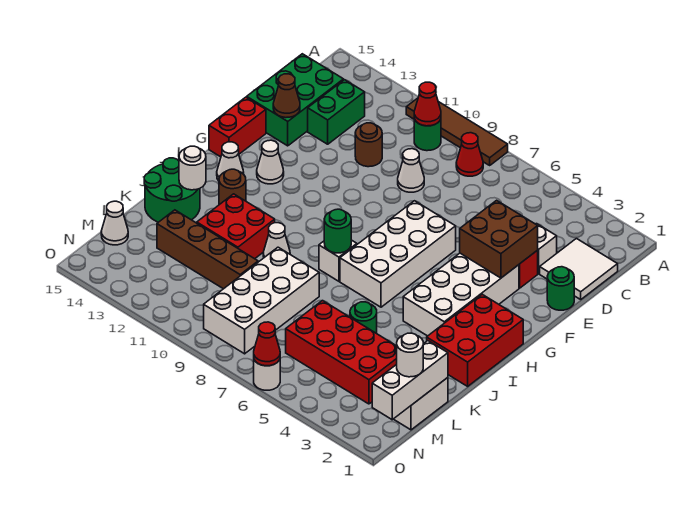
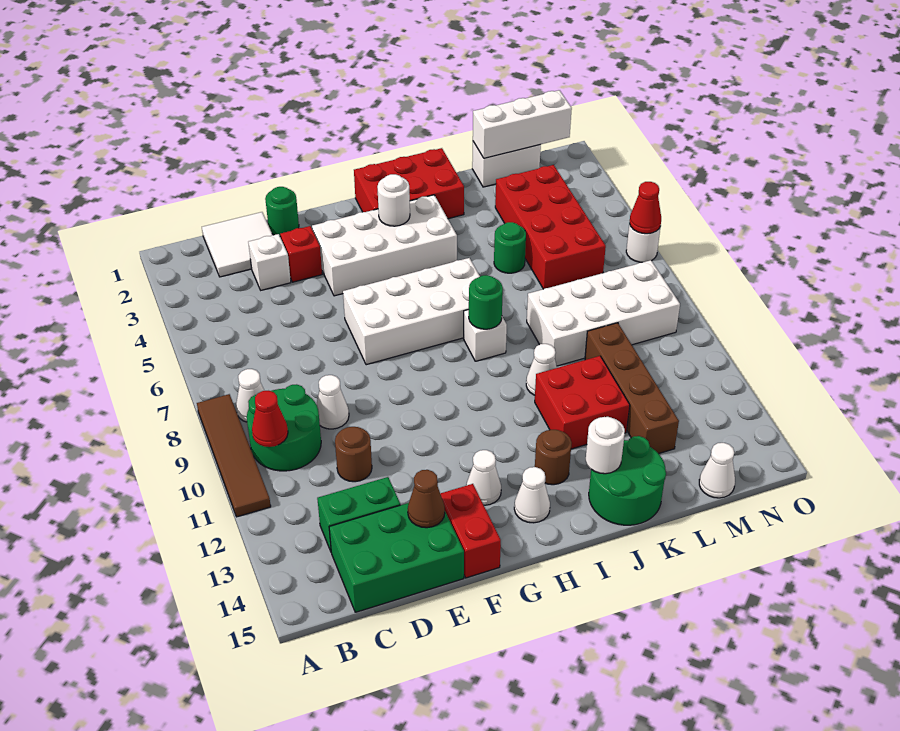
red 1x1 cone [456,133,483,176] -> white 1x1 cone [236,369,264,422]
green 1x1 round brick [414,119,441,151] -> green 2x2 round brick [247,384,321,471]
brown 2x2 brick [460,200,538,278] -> none
red 1x2 brick [209,97,266,157] -> red 1x2 brick turned to [440,484,501,578]
white 1x1 round brick [397,333,423,377] -> white 1x1 round brick moved to [377,174,410,226]

